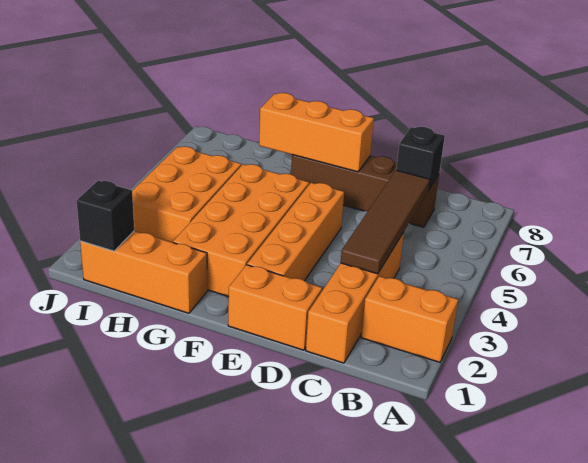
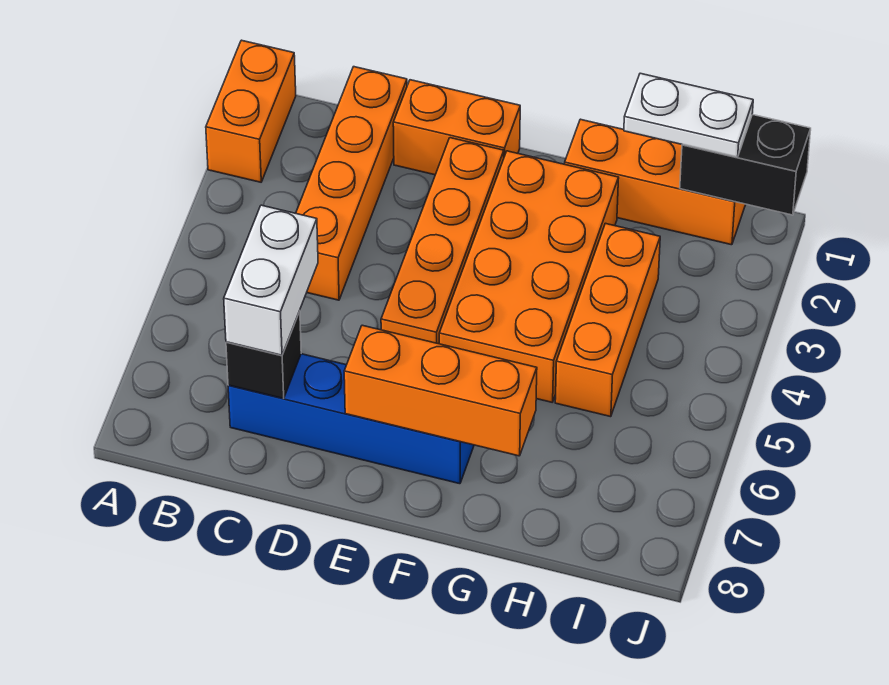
orange 1x2 brick [361,276,458,362] -> orange 1x2 brick turned to [206,40,296,182]
brown 1x4 tile [341,170,430,274] -> none
none -> white 1x2 brick [224,205,318,355]
brown 1x4 brick [291,155,439,227] -> blue 1x4 brick [228,354,474,484]
none -> white 1x2 plate [624,73,753,157]
orange 2x3 brick [132,146,241,242] -> orange 1x3 brick [555,223,660,417]
black 1x1 brick [77,181,134,251] -> black 1x2 brick [680,115,811,215]

